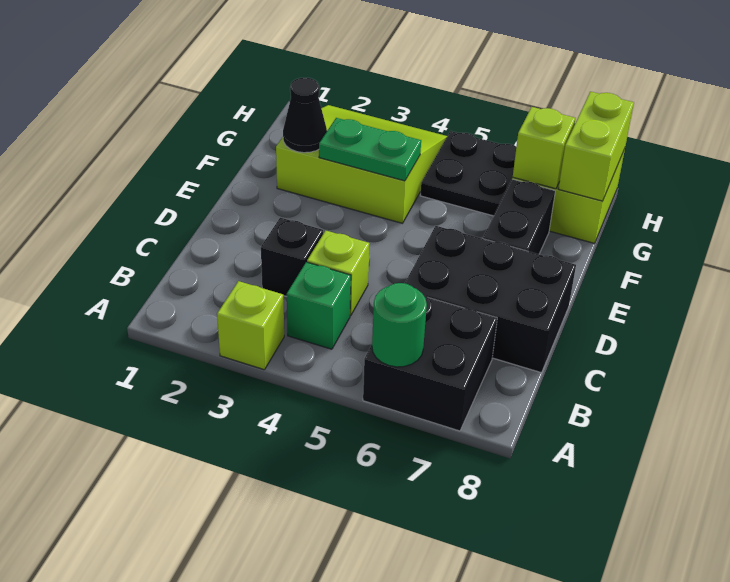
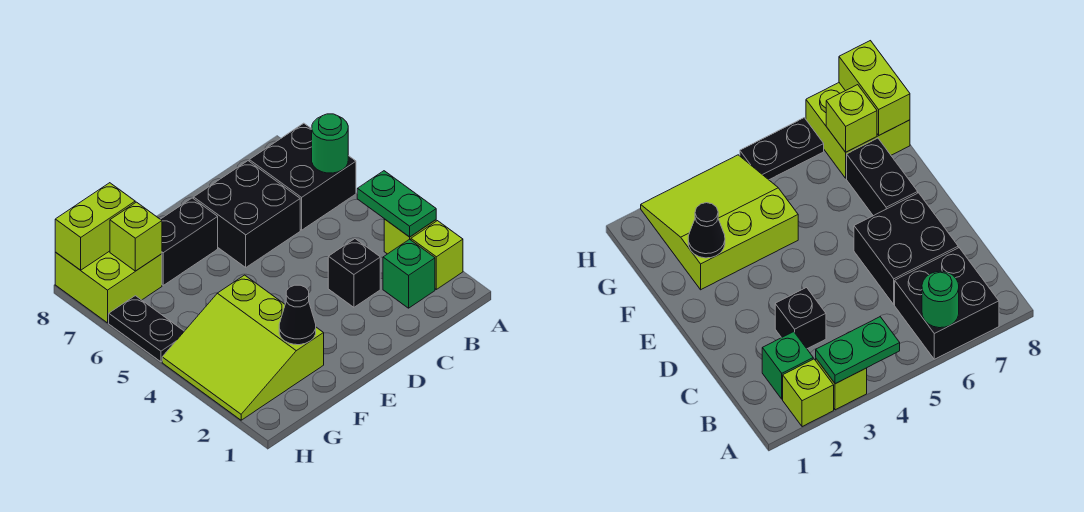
green 1x1 brick [287,262,351,349] -> green 1x1 brick moved to [383,239,435,308]
lime 1x1 brick [307,231,369,316] -> lime 1x1 brick moved to [411,221,463,289]
black 2x3 brick [405,226,576,373] -> black 2x2 brick [194,161,300,267]
green 1x2 plate [319,118,421,181] -> green 1x2 plate moved to [357,171,436,237]
black 2x2 plate [420,131,516,216] -> black 1x2 plate [109,296,184,362]

